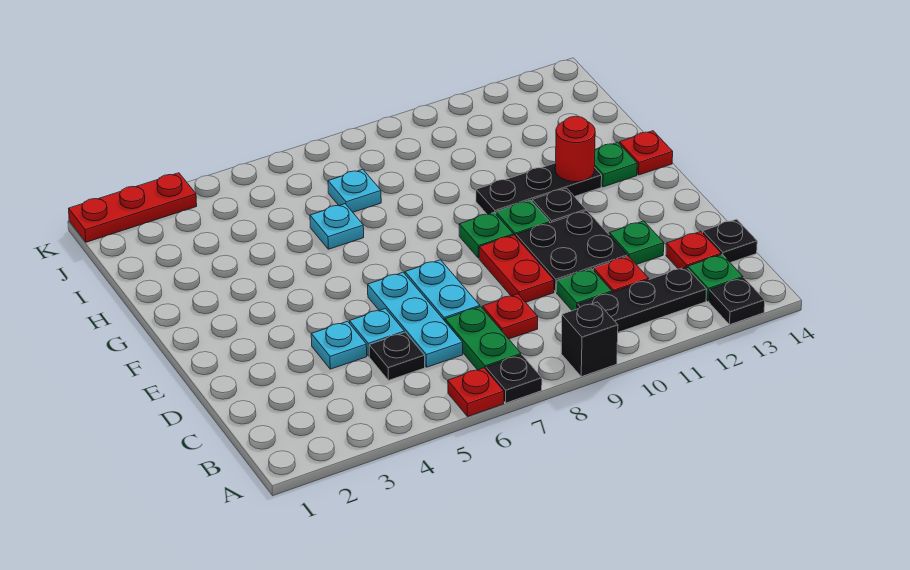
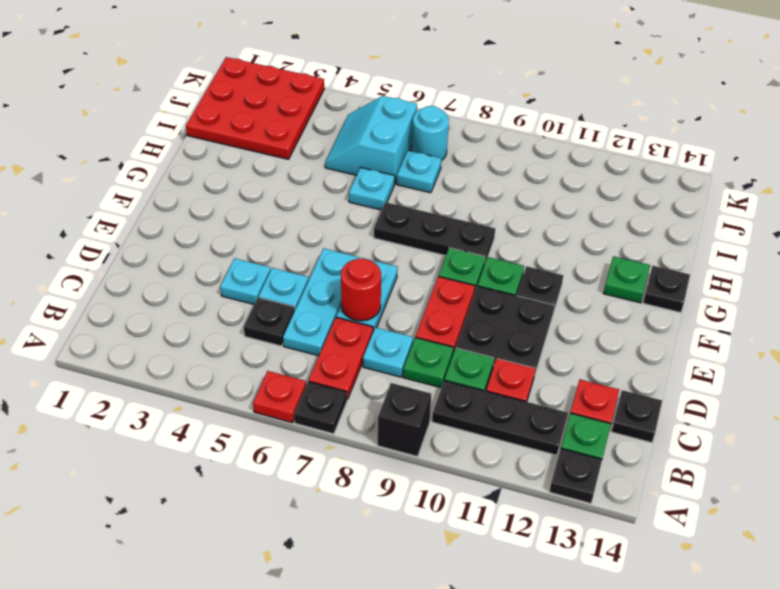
green 1x2 plate [445,307,521,370] -> red 1x2 plate [309,317,373,400]
red 1x1 plate [483,294,538,339] -> cyan 1x1 plate [363,327,413,377]
green 1x1 plate [609,221,664,265] -> green 1x1 plate moved to [403,337,453,388]
black 1x3 plate [476,163,602,214] -> black 1x3 plate moved to [374,202,495,262]
red 1x1 round brick [555,116,595,182] -> red 1x1 round brick moved to [341,259,381,321]
red 1x1 plate [619,131,673,175] -> black 1x1 plate [643,266,690,313]
none -> cyan 2x2 slope [325,96,417,184]
none -> cyan 1x1 round brick [412,106,449,161]
red 1x3 plate [69,173,197,242] -> red 3x3 plate [186,57,324,159]

